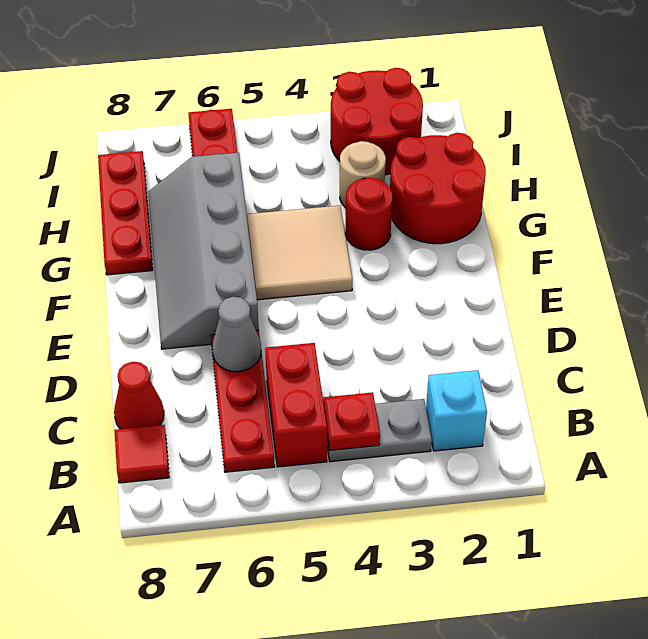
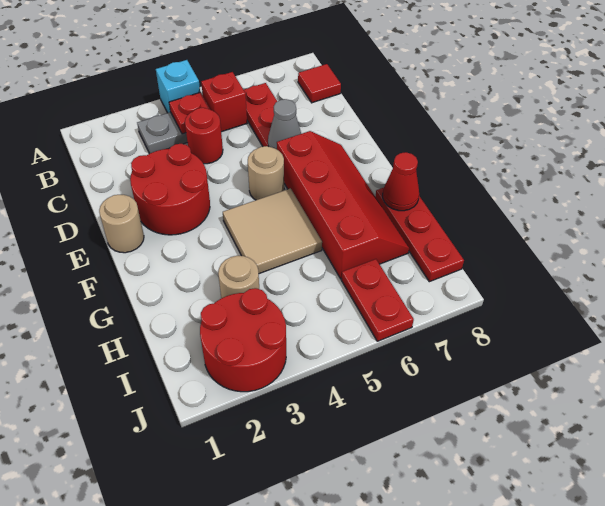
cyan 1x1 brick [426,370,487,451] -> cyan 1x1 brick moved to [156,60,200,113]
red 1x2 brick [265,343,327,467] -> red 1x1 brick [201,72,247,132]
red 1x1 cone [114,362,164,429] -> red 1x1 cone moved to [383,152,419,211]
none -> tan 1x1 round brick [99,195,144,253]
none -> tan 1x1 round brick [248,146,284,200]
grey 2x4 slope [148,153,259,349] -> red 2x4 slope [277,131,409,279]
red 2x2 round brick [390,133,486,244] -> red 2x2 round brick moved to [130,144,210,235]
red 1x1 round brick [345,178,392,250] -> red 1x1 round brick moved to [185,108,223,164]

